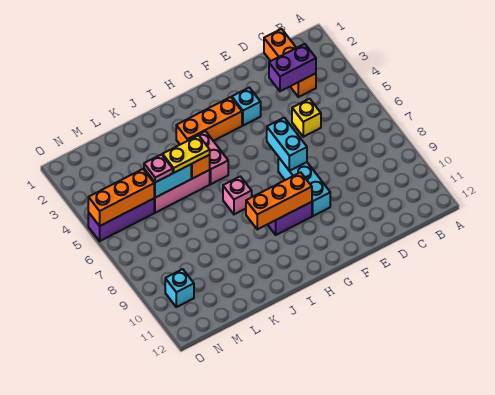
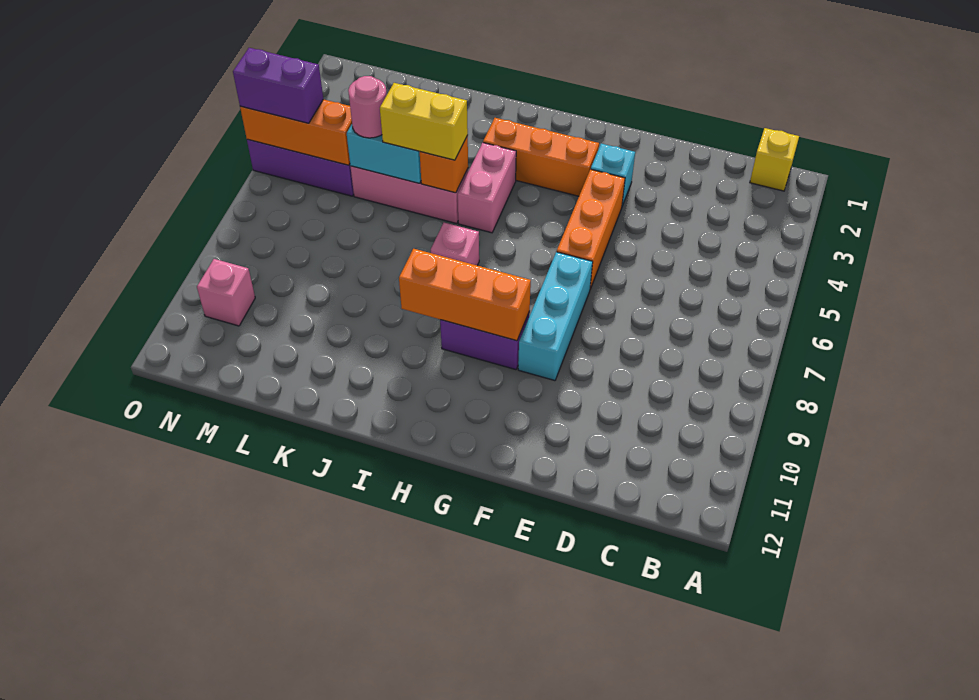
orange 1x3 brick [264,29,316,97] -> orange 1x3 brick moved to [557,169,625,289]
purple 1x2 brick [269,44,316,91] -> purple 1x2 brick moved to [233,48,323,123]
yellow 1x1 brick [292,99,321,137] -> yellow 1x1 brick moved to [750,128,799,191]
cyan 1x2 brick [267,118,307,171] -> none
yellow 1x2 plate [163,135,210,173] -> yellow 1x2 brick [380,83,468,160]
pink 1x1 plate [144,154,173,182] -> pink 1x1 round brick [348,76,387,138]
cyan 1x1 brick [165,269,194,307] -> pink 1x1 brick [197,259,255,326]

